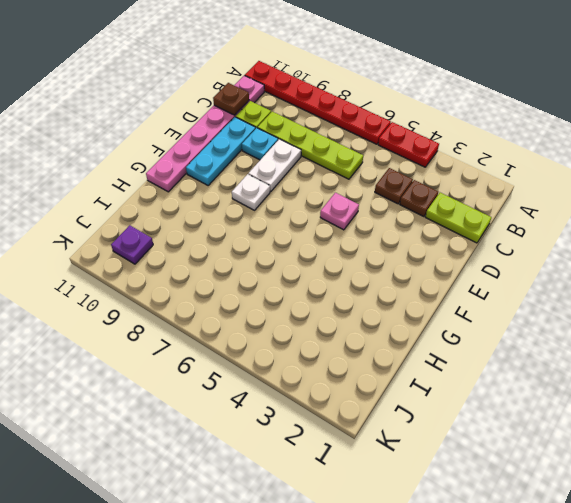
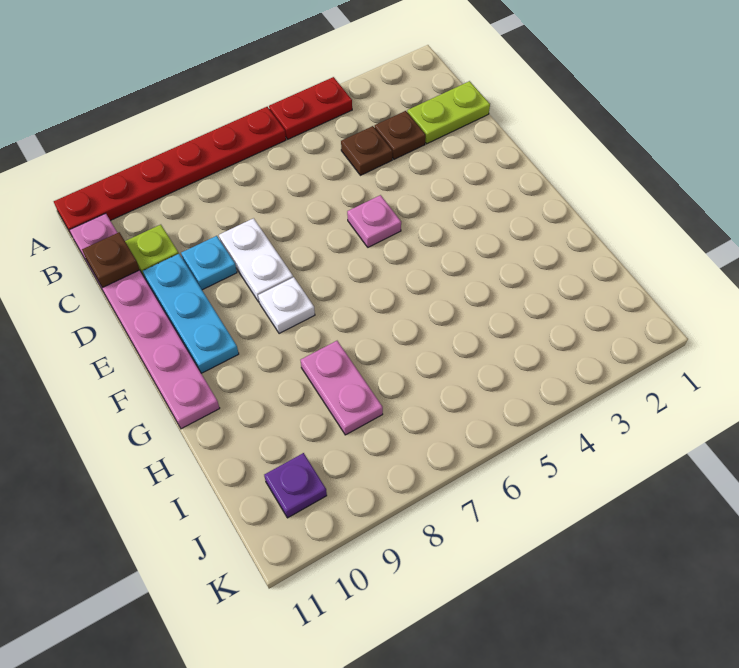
lime 1x4 plate [258,112,363,179] -> none
none -> pink 1x2 plate [301,341,383,435]

